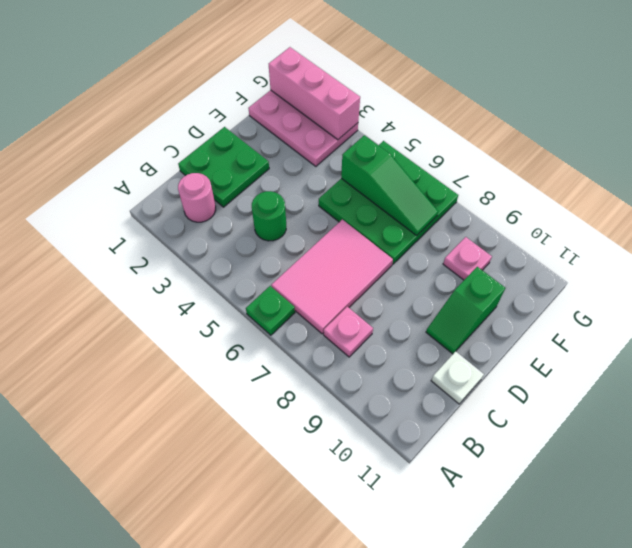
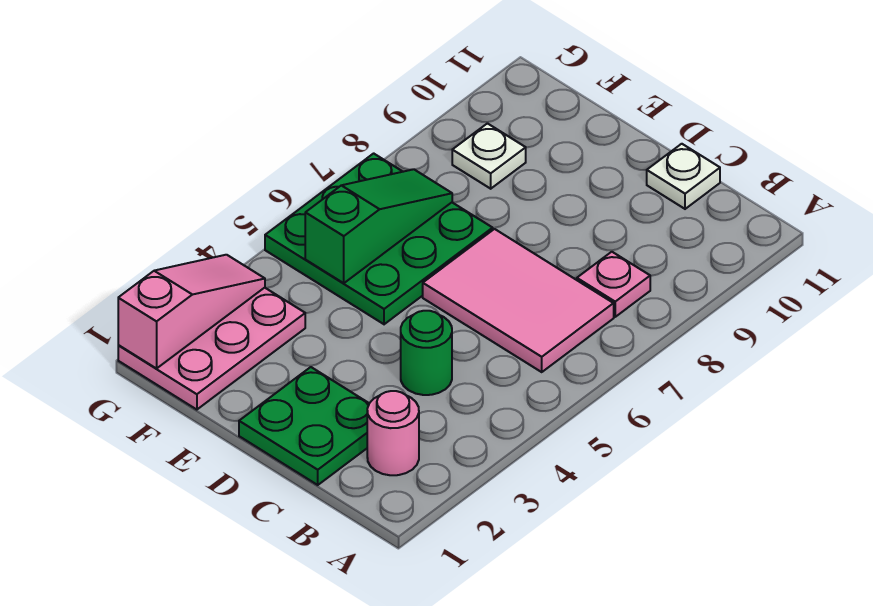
green 1x1 plate [246,286,295,335] -> none
green 1x2 slope [426,267,505,354] -> none
pink 1x1 plate [443,237,492,280] -> white 1x1 plate [452,123,526,189]
pink 1x3 brick [269,47,360,140] -> pink 1x3 slope [118,255,265,369]

